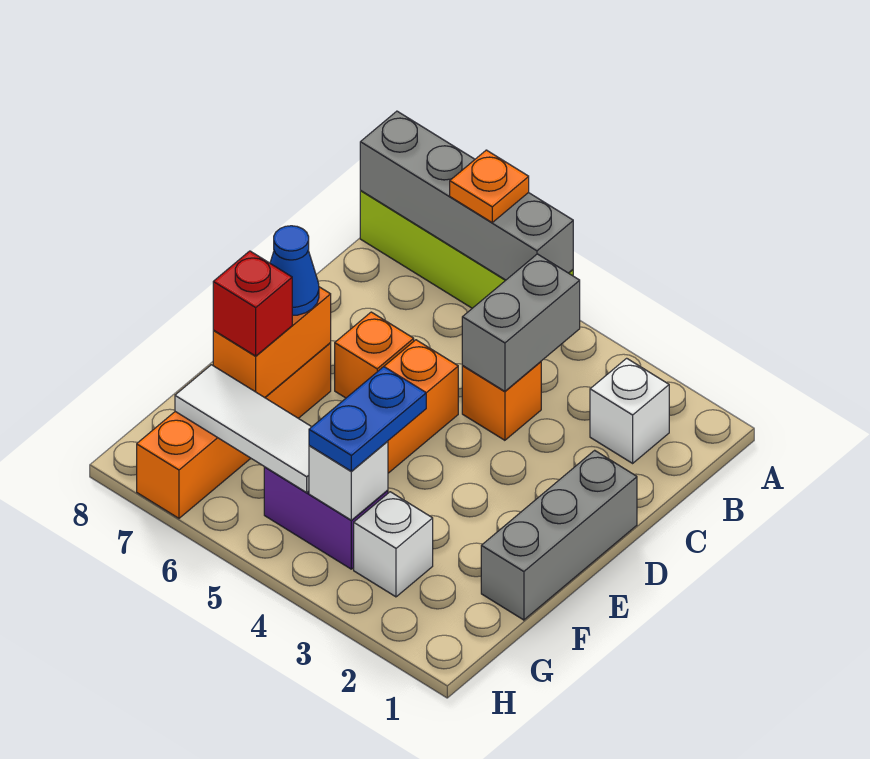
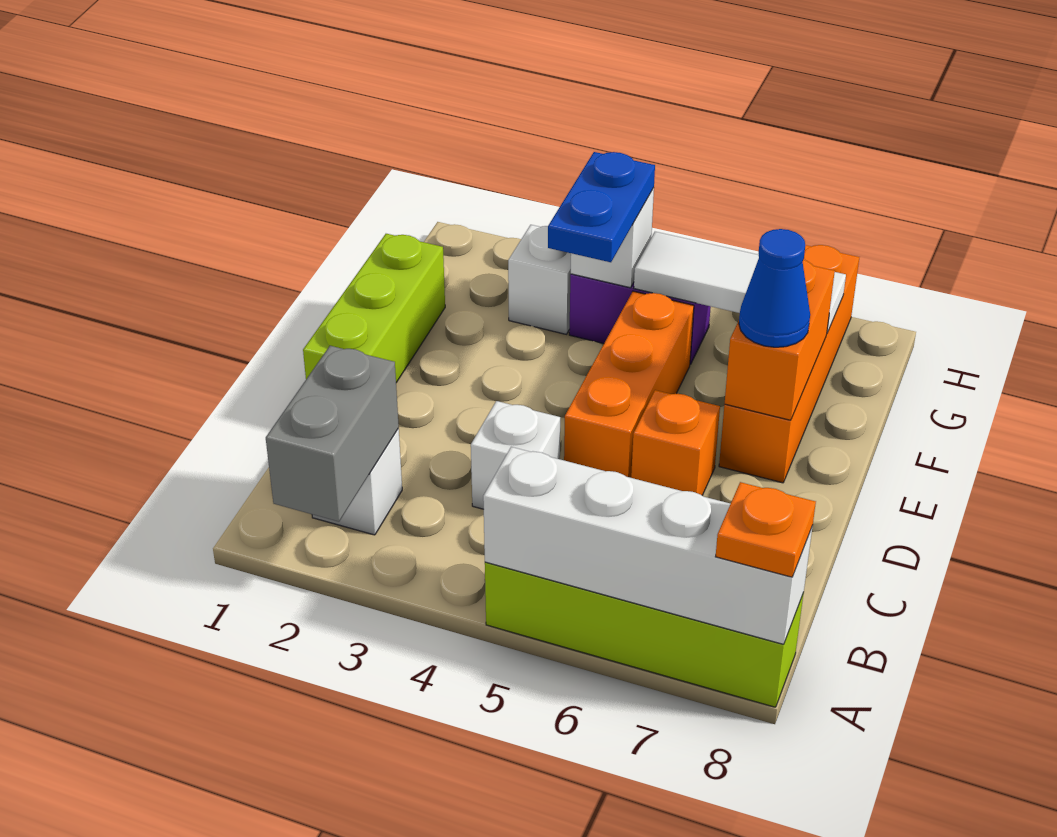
grey 1x4 brick [360,111,573,280] -> white 1x4 brick [483,447,813,644]
orange 1x1 plate [450,150,529,222] -> orange 1x1 plate moved to [716,482,816,577]
grey 1x2 brick [462,254,580,391] -> grey 1x2 brick moved to [266,346,399,522]
orange 1x1 brick [462,362,541,440] -> white 1x1 brick [471,401,560,509]
grey 1x3 brick [481,450,637,620] -> lime 1x3 brick [303,234,445,383]
red 1x1 brick [213,251,292,356] -> none

